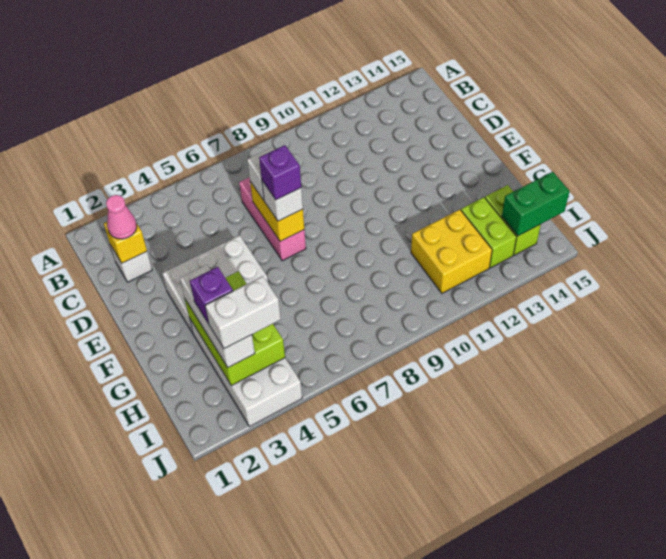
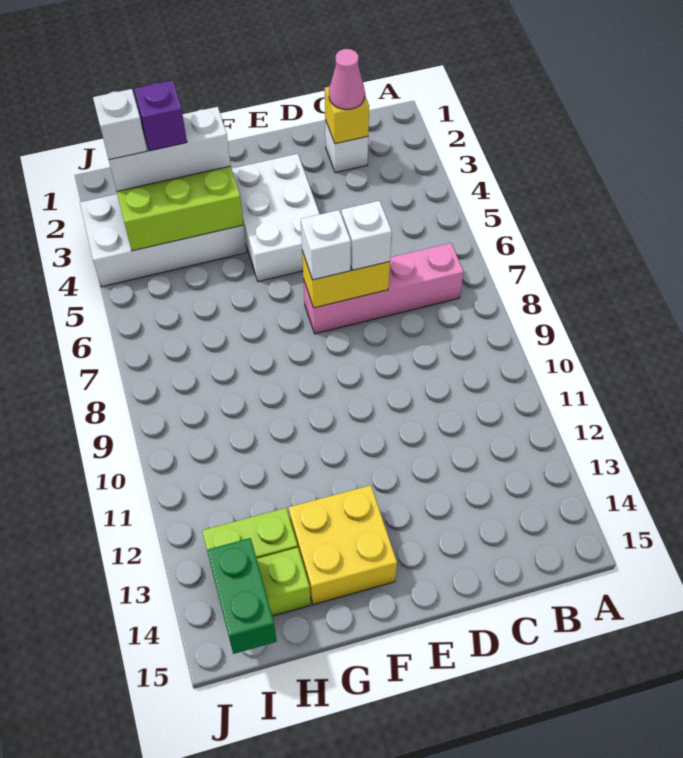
pink 1x3 brick [239,177,306,261] -> pink 1x4 brick [303,243,464,334]
purple 1x1 brick [259,145,301,200] -> none
yellow 2x2 brick [411,210,492,293] -> yellow 2x2 brick moved to [289,485,397,605]
white 1x2 brick [205,276,281,349] -> white 1x1 brick [93,89,147,160]

